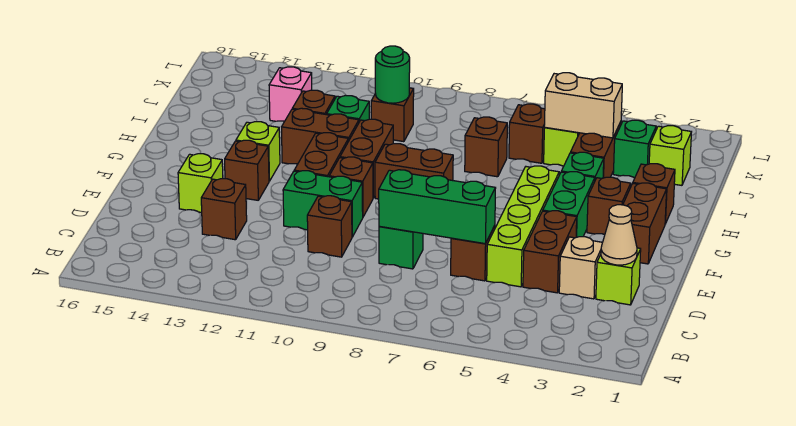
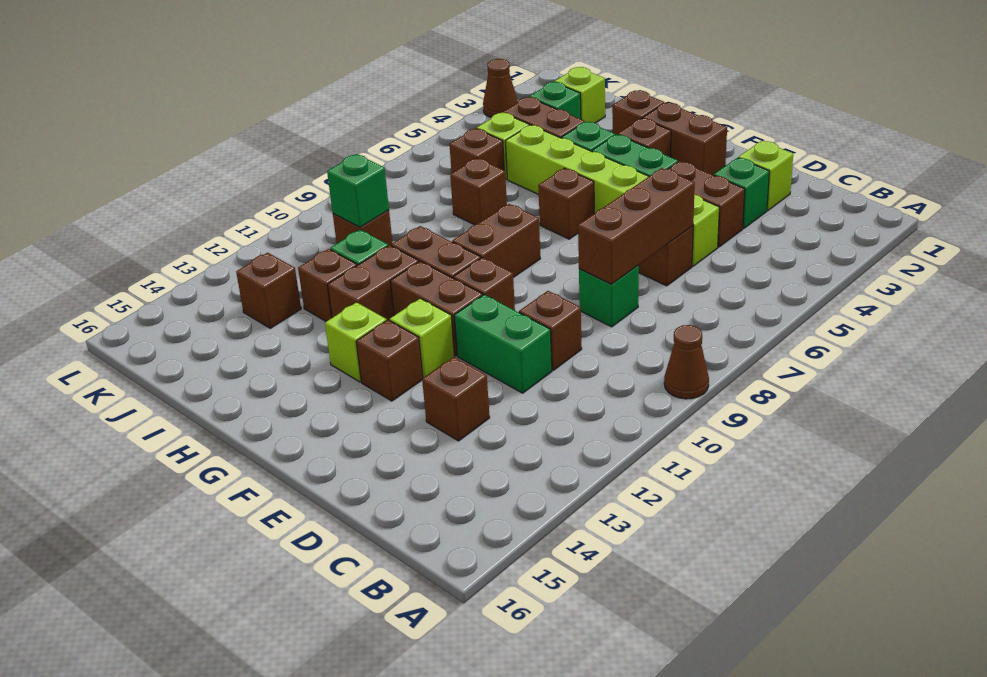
none -> brown 1x1 cone [664,325,709,399]
tan 1x1 cone [601,205,637,265] -> none
tan 1x1 brick [559,237,602,299] -> green 1x1 brick [714,158,769,229]
lime 1x4 brick [487,166,559,287] -> lime 1x6 brick [506,125,719,266]
green 1x3 brick [379,170,496,244] -> brown 1x3 brick [578,168,695,284]
green 1x2 brick [283,171,363,237] -> green 1x2 brick turned to [454,295,552,393]
lime 1x1 brick [178,153,223,213] -> lime 1x1 brick moved to [390,298,455,378]
none -> brown 1x1 brick [538,168,594,239]
tan 1x2 brick [544,73,622,138] -> none
green 1x1 round brick [375,46,410,103] -> green 1x1 brick [327,154,389,227]
pink 1x1 brick [269,67,312,121] -> brown 1x1 brick [236,253,301,328]
none -> brown 1x1 cone [483,59,518,117]

